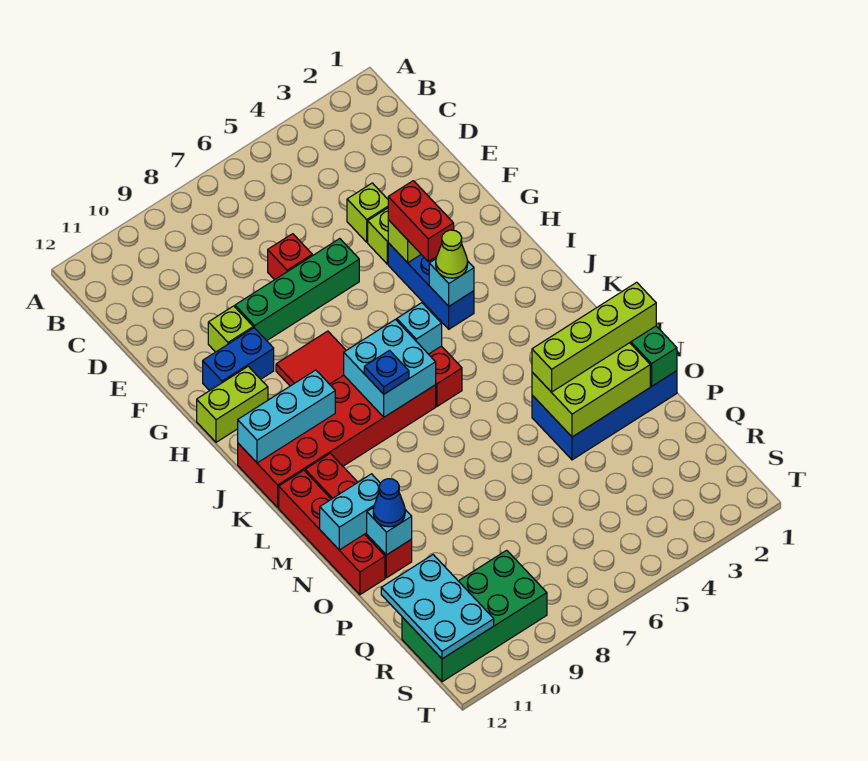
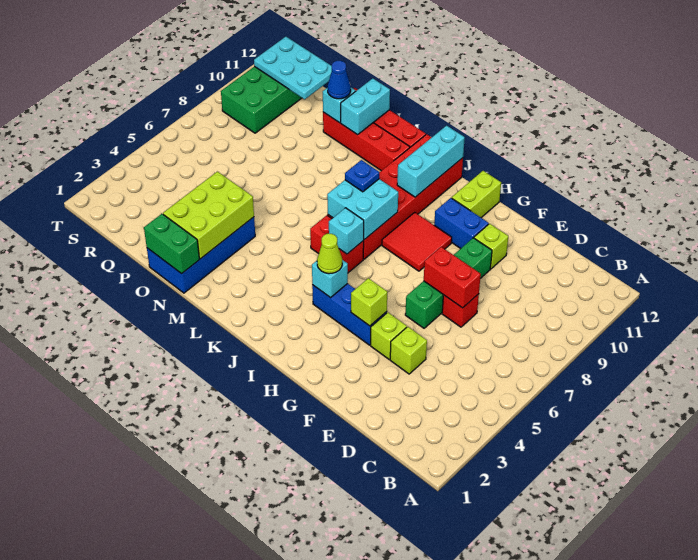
red 1x2 brick [388,181,454,261] -> red 1x2 brick moved to [424,247,481,308]
blue 1x2 brick [203,328,274,391] -> blue 1x2 brick turned to [434,198,489,249]
lime 1x4 brick [532,282,656,392] -> none

